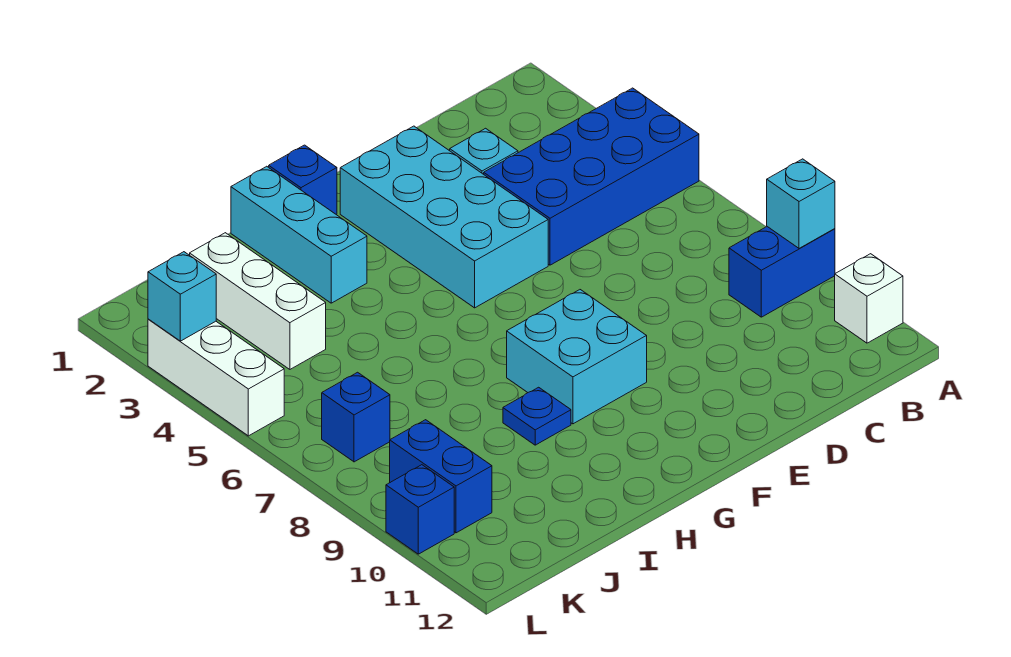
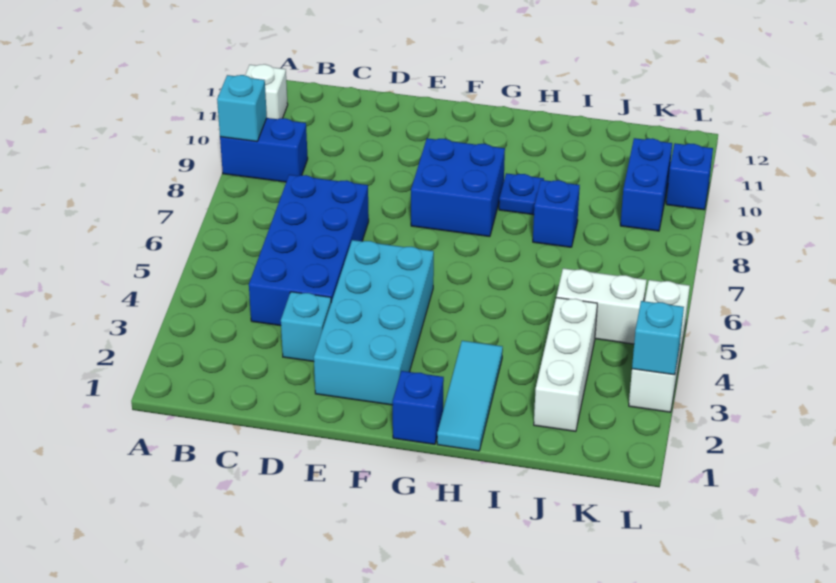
blue 2x4 brick [484,88,699,265] -> blue 2x4 brick turned to [249,175,369,326]
cyan 2x2 brick [507,290,647,424] -> blue 2x2 brick [411,138,505,237]
cyan 1x3 brick [231,166,367,303] -> cyan 1x3 tile [437,341,503,451]
none -> white 1x2 brick [556,268,647,344]
blue 1x1 brick [322,372,390,462] -> blue 1x1 brick moved to [533,180,580,247]

